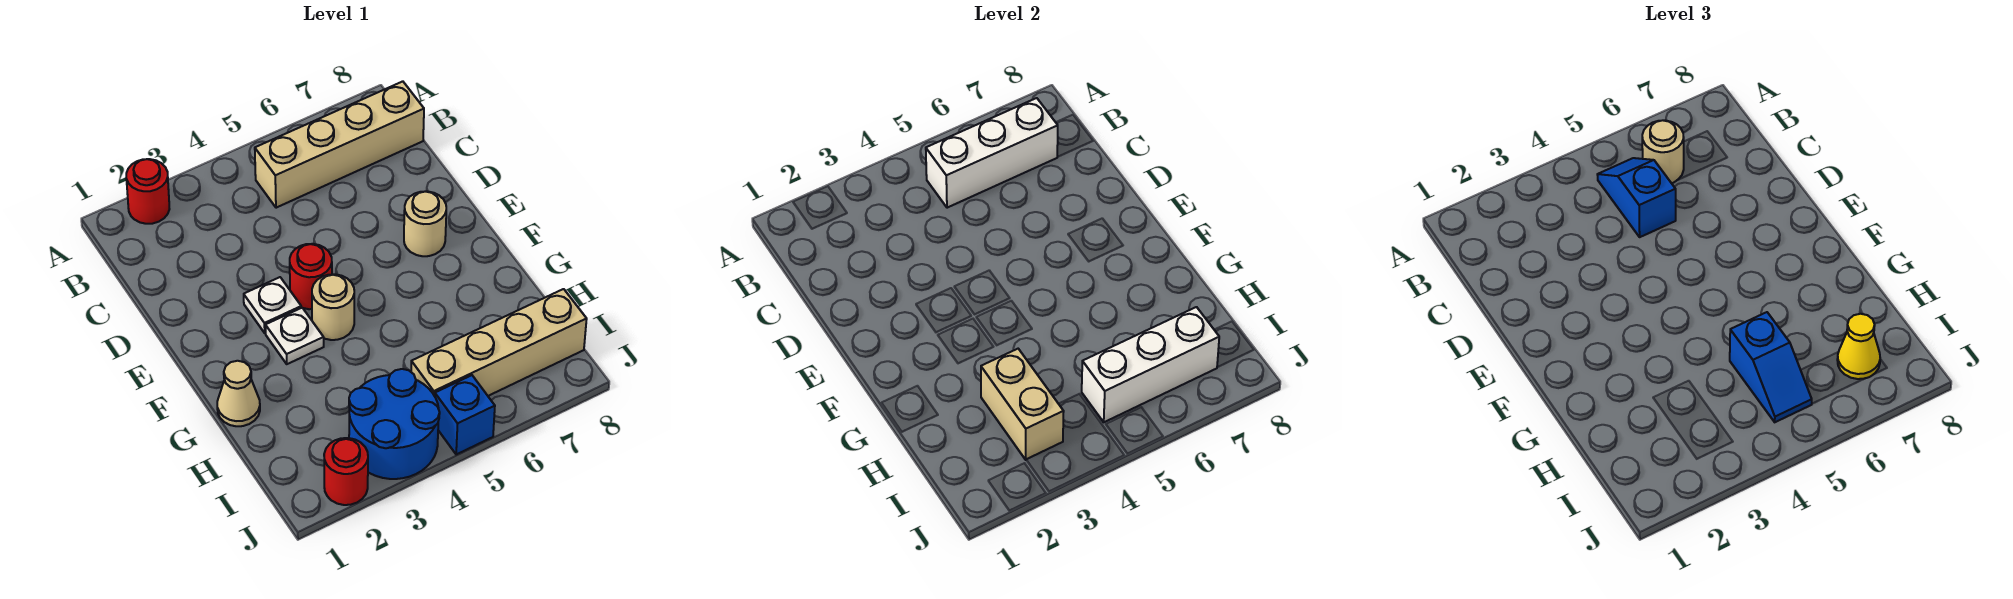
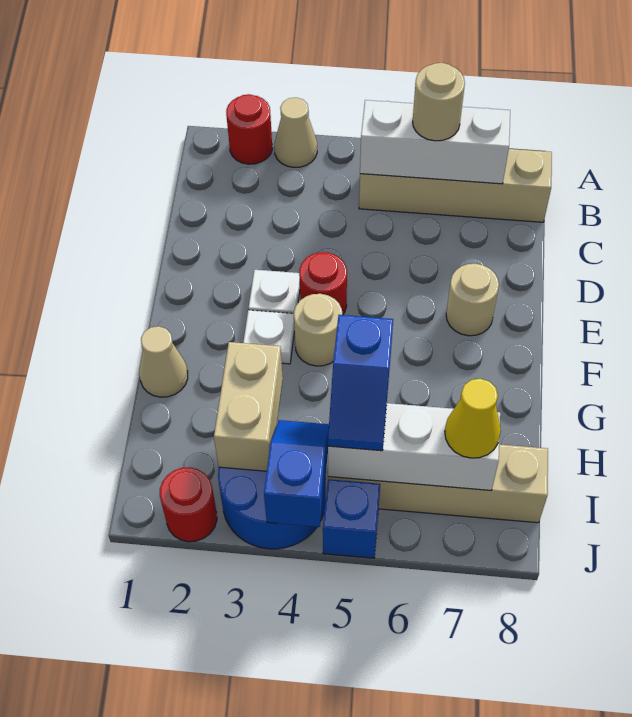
none -> tan 1x1 cone [274,98,317,167]
blue 1x2 slope [1597,158,1676,237] -> blue 1x2 slope moved to [264,420,329,527]

